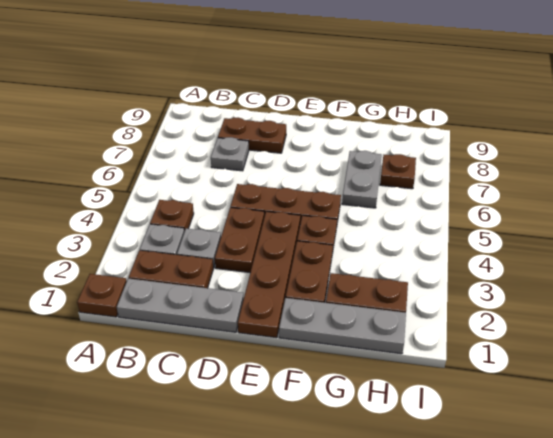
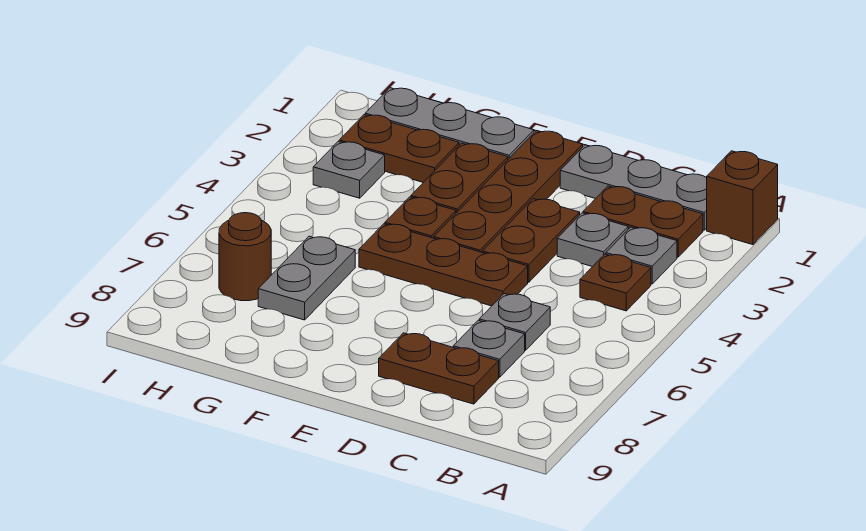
brown 1x1 plate [77,274,127,317] -> brown 1x1 brick [707,151,778,245]
none -> grey 1x1 plate [479,294,550,350]
none -> grey 1x1 plate [313,141,385,198]
brown 1x1 plate [380,154,416,189] -> brown 1x1 round brick [219,213,271,301]

